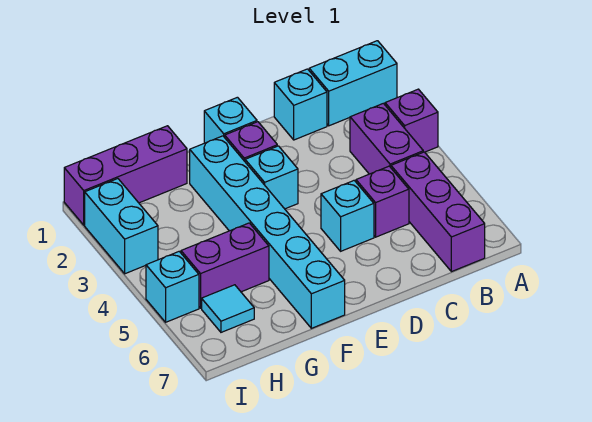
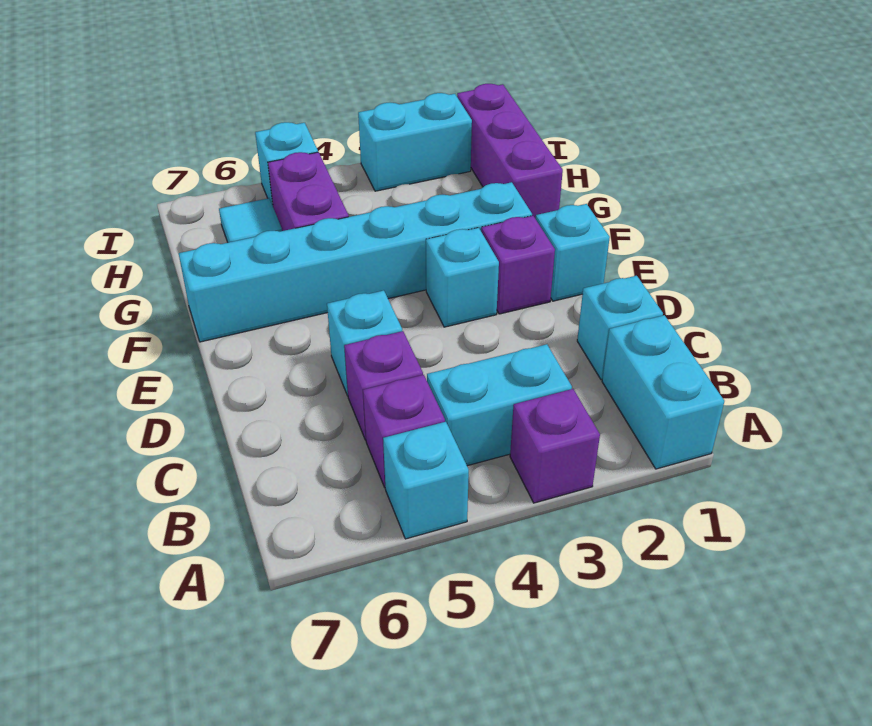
none -> cyan 1x1 brick [383,422,469,539]
purple 1x2 brick [350,103,423,174] -> cyan 1x2 brick [427,344,572,466]
purple 1x3 brick [391,152,485,272] -> purple 1x1 brick [363,375,445,487]

